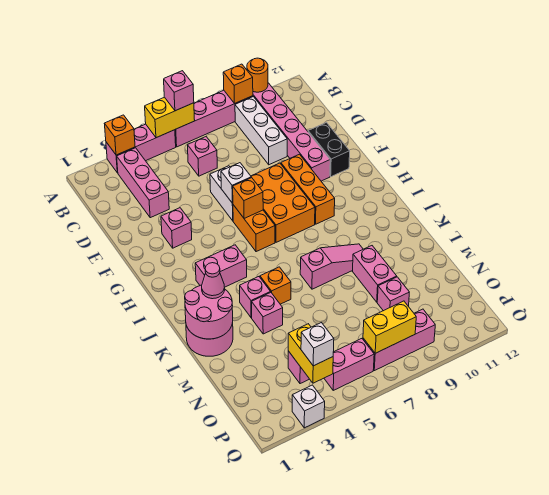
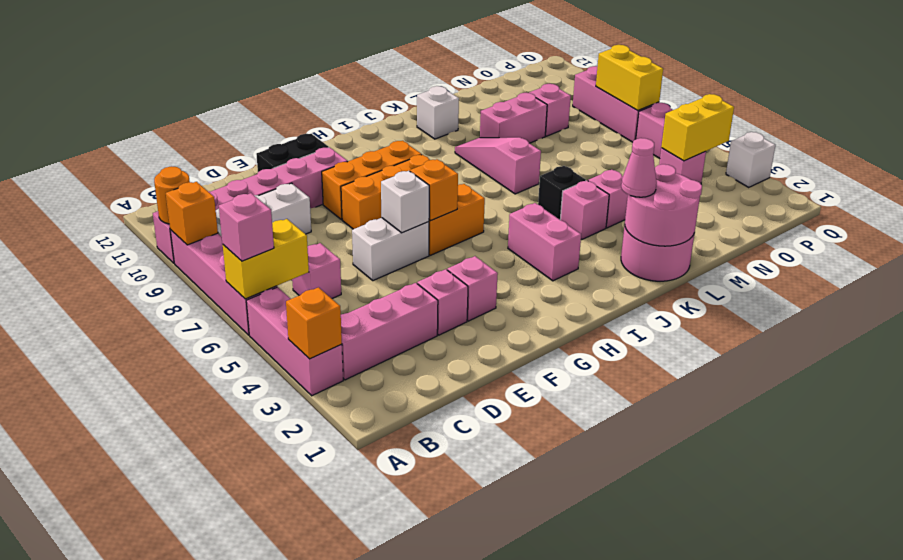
yellow 1x2 brick [145,97,195,138] -> yellow 1x2 brick turned to [223,219,309,299]
none -> pink 1x1 brick [417,269,468,335]
orange 2x3 brick [251,163,315,242] -> orange 1x3 brick [341,155,429,229]
orange 1x1 brick [260,267,291,304] -> black 1x1 brick [538,166,586,219]
white 1x1 brick [301,323,334,366] -> white 1x1 brick moved to [417,86,459,139]

